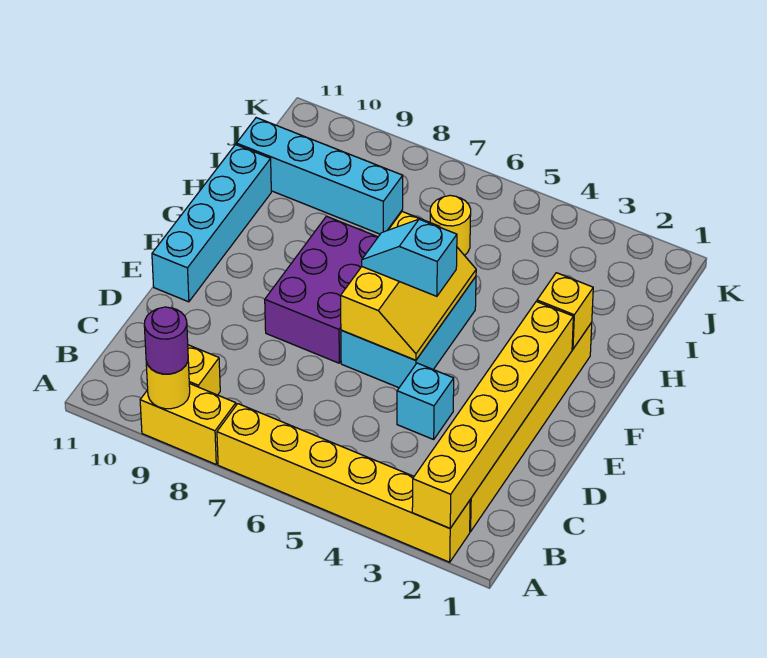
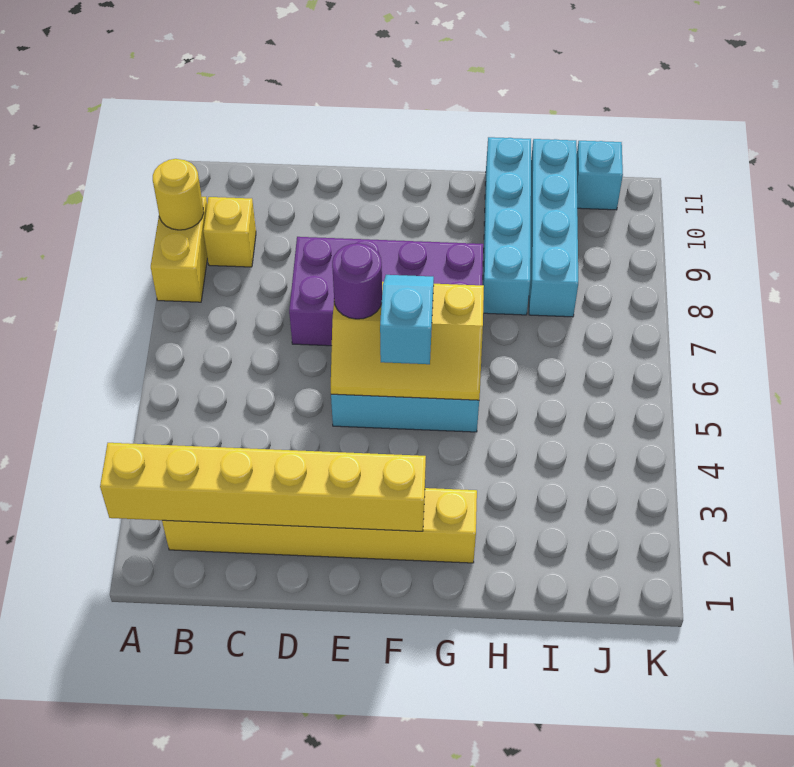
yellow 1x6 brick [217,404,470,562] -> none
purple 1x1 round brick [144,307,188,374] -> purple 1x1 round brick moved to [332,243,382,319]
cyan 1x1 brick [397,363,454,439] -> cyan 1x1 brick moved to [577,141,623,210]
purple 2x3 brick [265,216,378,363] -> purple 2x4 brick [289,237,483,346]
cyan 1x4 brick [152,145,271,302] -> cyan 1x4 brick turned to [483,137,531,315]
yellow 1x1 brick [537,273,593,349] -> none
yellow 1x1 round brick [430,195,471,256] -> none

